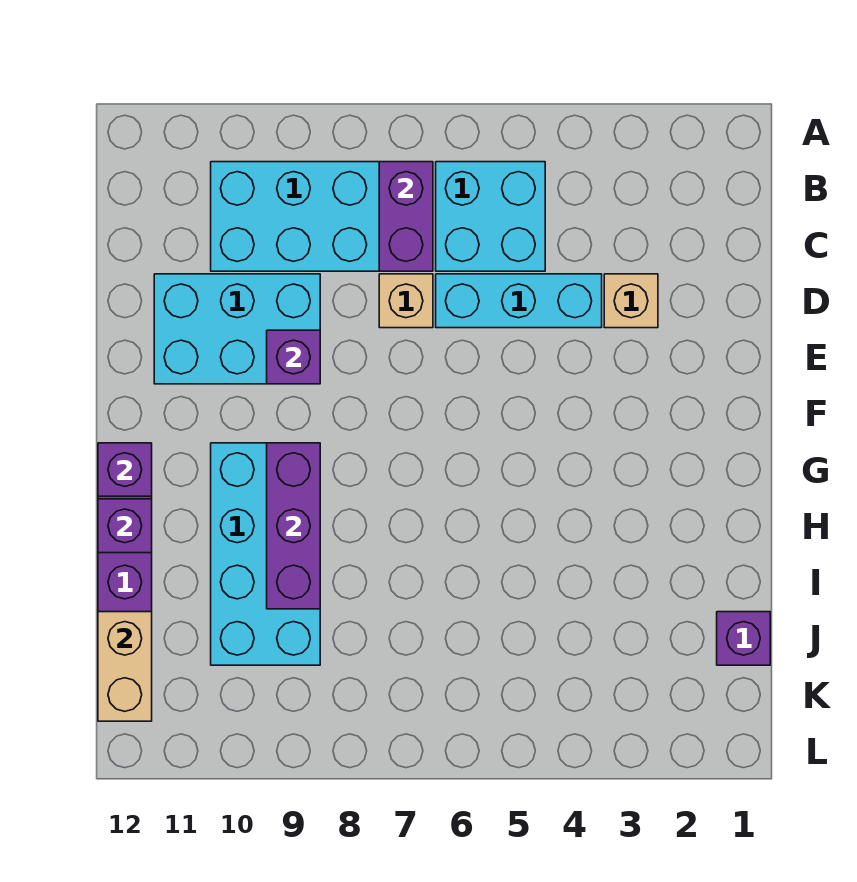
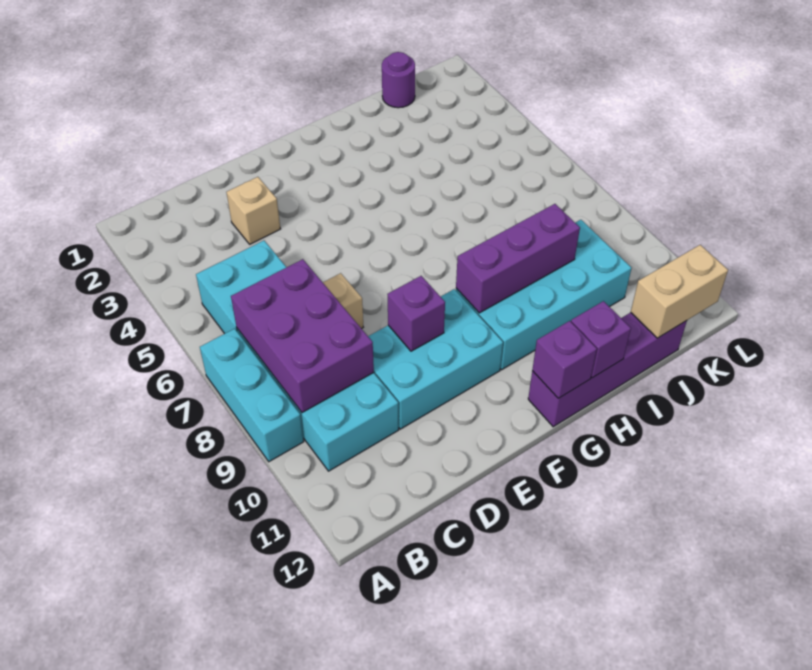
purple 1x2 brick [379,162,433,271] -> purple 2x3 brick [231,259,374,413]
cyan 1x3 brick [436,274,602,328] -> cyan 1x3 brick moved to [200,329,304,462]
cyan 2x3 brick [154,274,320,384] -> cyan 2x3 brick turned to [368,289,503,429]
purple 1x1 brick [717,612,770,665] -> purple 1x1 round brick [382,52,415,108]

